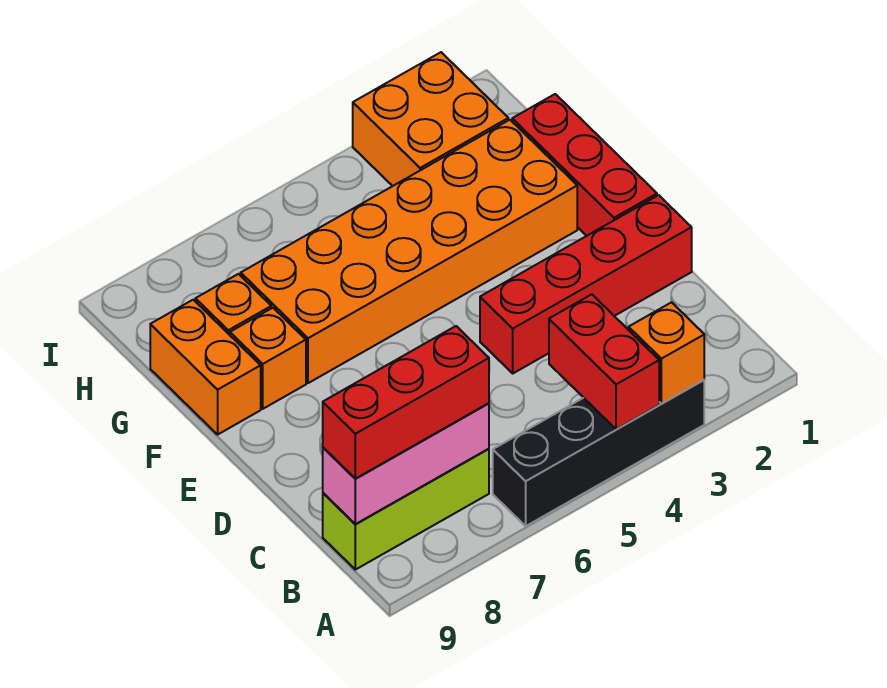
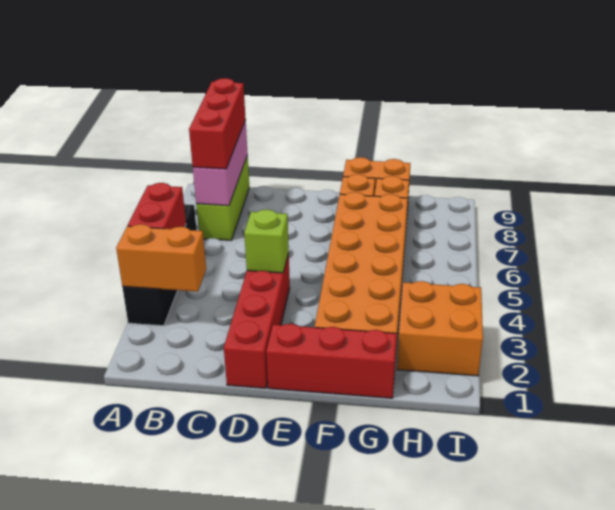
orange 1x1 brick [629,302,704,404] -> orange 1x2 brick [116,224,206,292]
red 1x2 brick [549,294,659,430] -> red 1x2 brick turned to [128,183,186,229]
none -> lime 1x1 brick [244,210,289,273]

